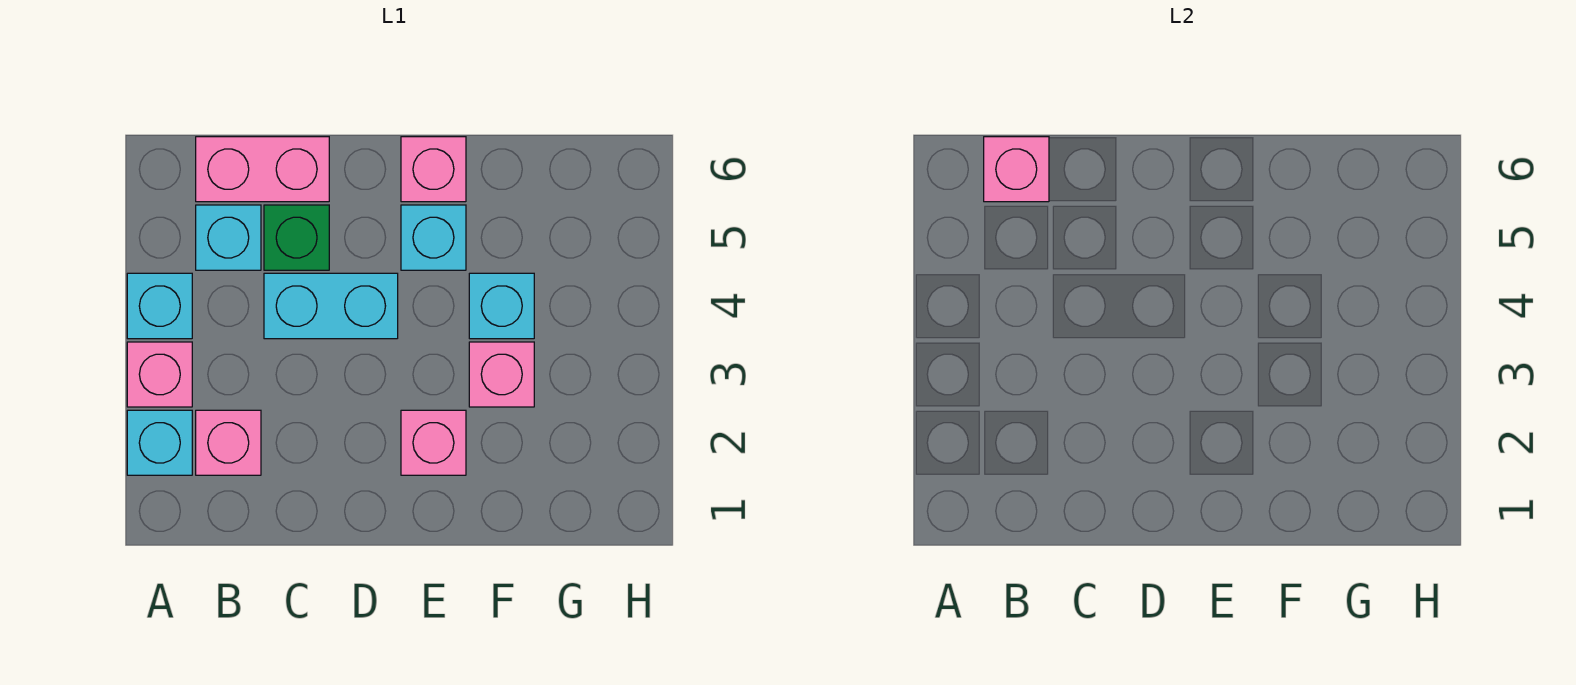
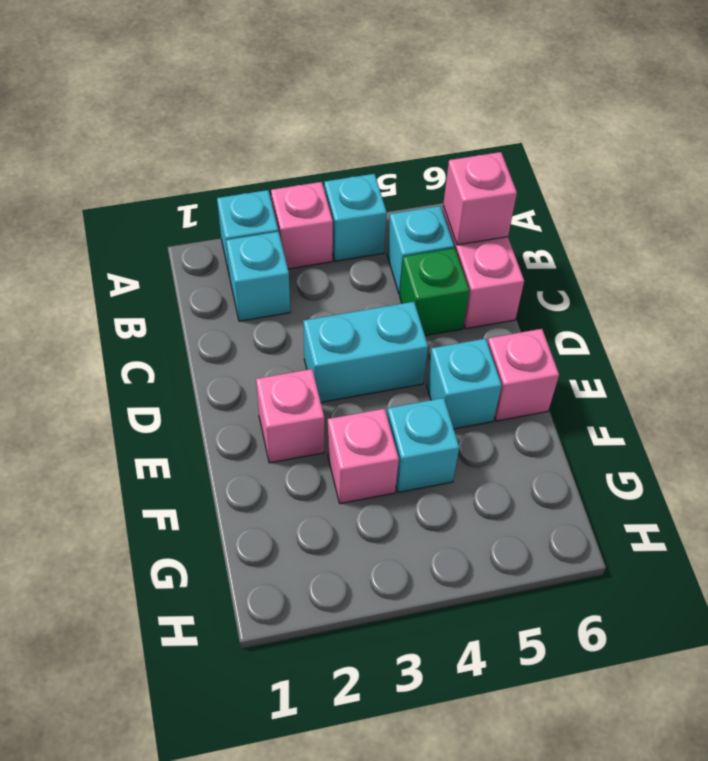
pink 1x1 brick [196,410,261,475] -> cyan 1x1 brick [226,232,290,321]
cyan 1x2 brick [264,273,398,339] -> cyan 1x2 brick turned to [303,302,428,402]

